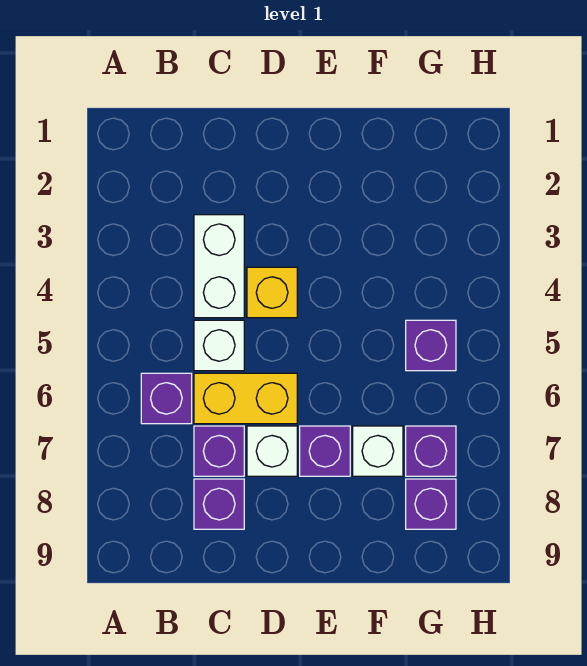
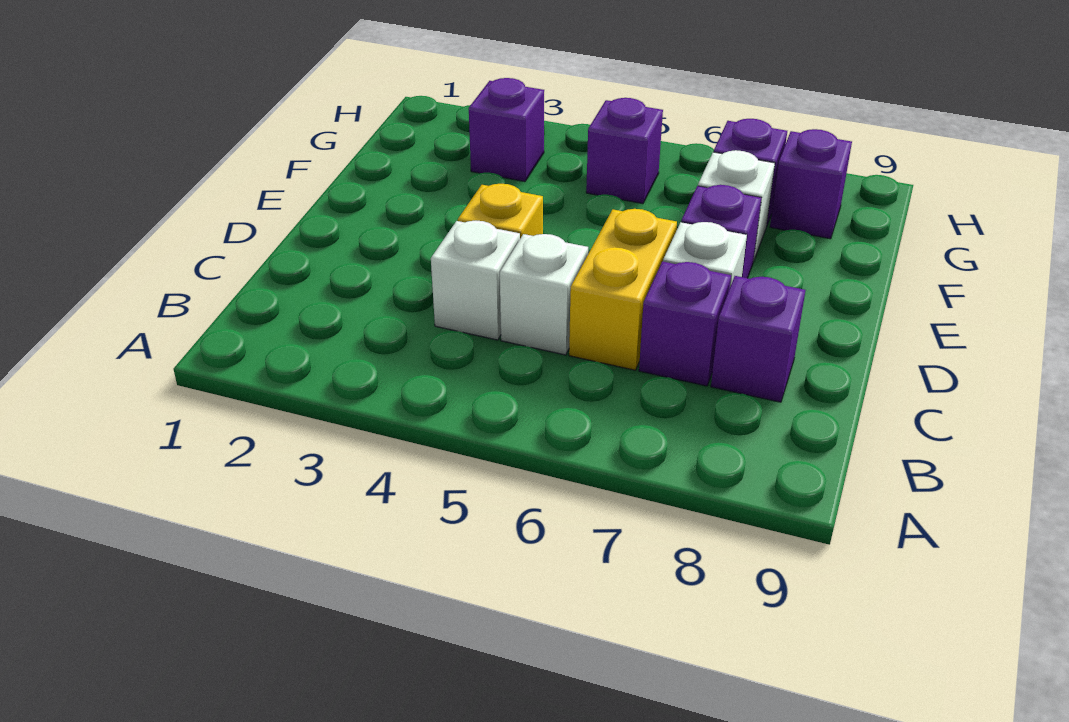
purple 1x1 brick [141,373,192,424] -> purple 1x1 brick moved to [469,78,544,182]
white 1x2 brick [194,215,244,318] -> white 1x1 brick [431,221,520,340]

